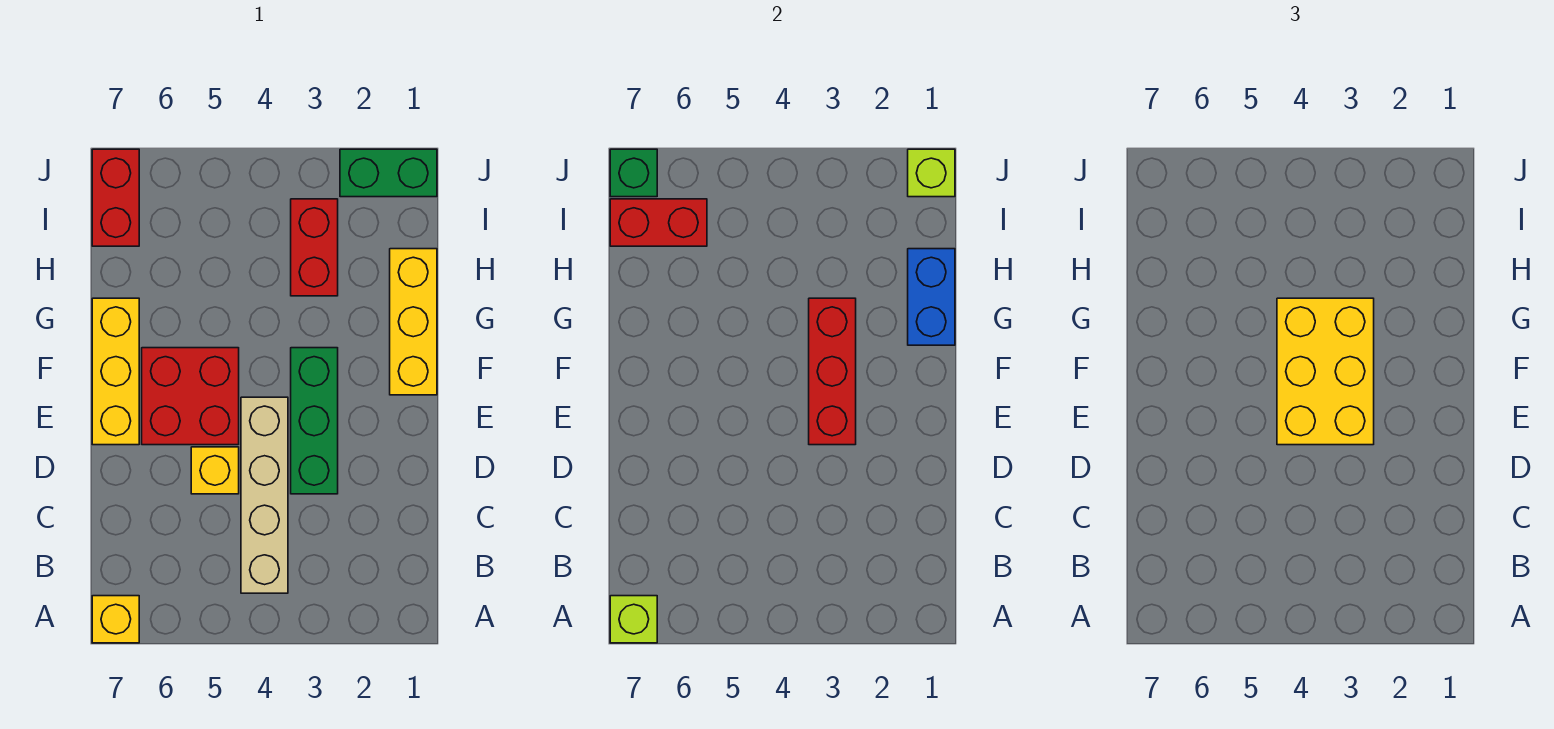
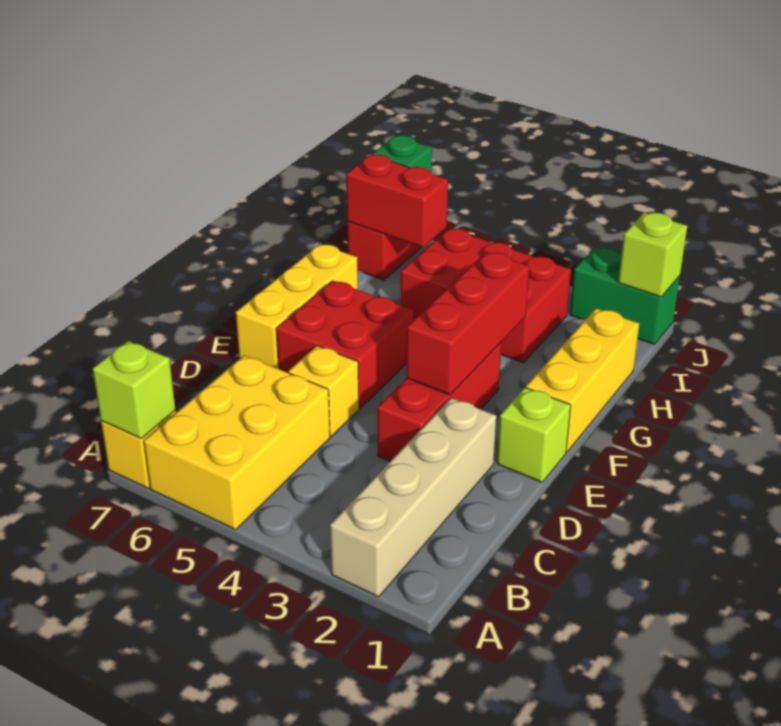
tan 1x4 brick [241,397,288,593] -> tan 1x4 brick moved to [330,398,496,597]
green 1x3 brick [291,348,338,494] -> red 1x3 brick [377,342,501,461]
none -> lime 1x1 brick [497,388,571,482]
yellow 2x3 brick [1277,298,1374,445] -> yellow 2x3 brick moved to [144,355,330,530]
blue 1x2 brick [908,249,955,345] -> none
red 1x2 brick [291,199,338,296] -> red 2x3 brick [401,228,571,363]

